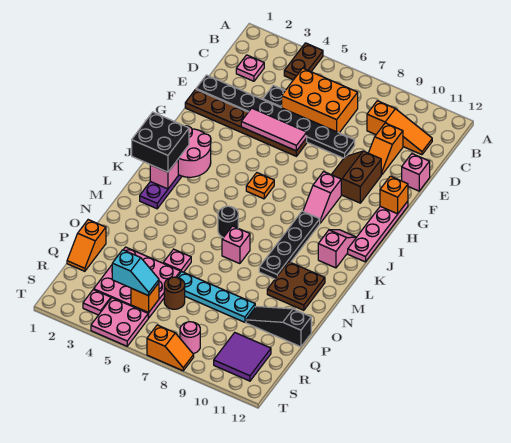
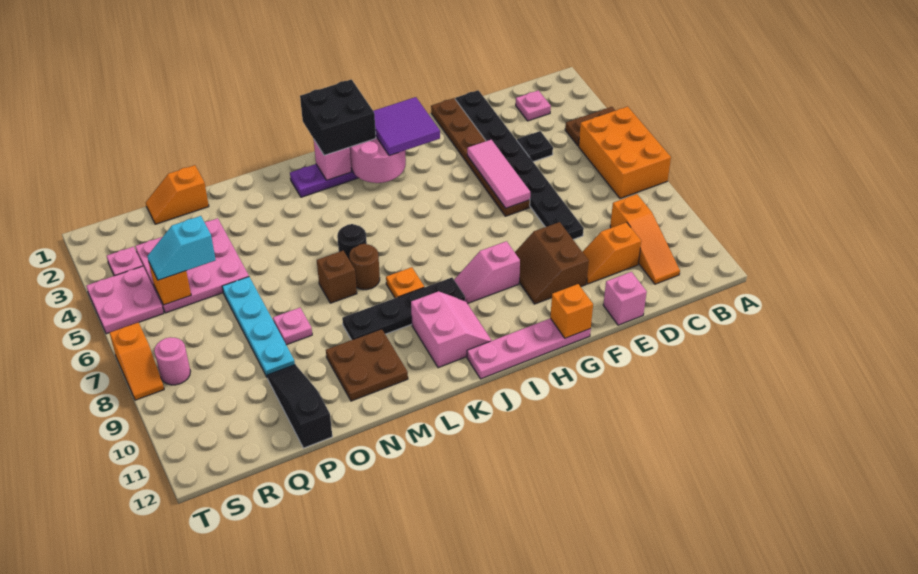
orange 2x3 brick [282,68,358,133] -> orange 2x3 brick moved to [579,106,671,198]
brown 2x2 slope [331,151,381,203] -> brown 2x2 slope turned to [515,222,589,304]
orange 1x1 plate [246,173,274,199] -> orange 1x1 plate moved to [386,267,424,298]
pink 1x2 slope [318,230,356,268] -> pink 2x2 slope [411,291,492,368]
pink 1x1 brick [222,226,250,264] -> brown 1x1 brick [317,251,357,303]
pink 1x1 plate [163,249,191,272] -> pink 1x1 plate moved to [273,308,312,345]
brown 1x1 round brick [164,277,185,309] -> brown 1x1 round brick moved to [349,244,380,290]
cyan 1x2 slope [112,250,159,296] -> cyan 1x2 slope turned to [147,216,216,280]
purple 2x2 tile [214,333,271,381] -> purple 2x2 tile moved to [374,97,440,156]

